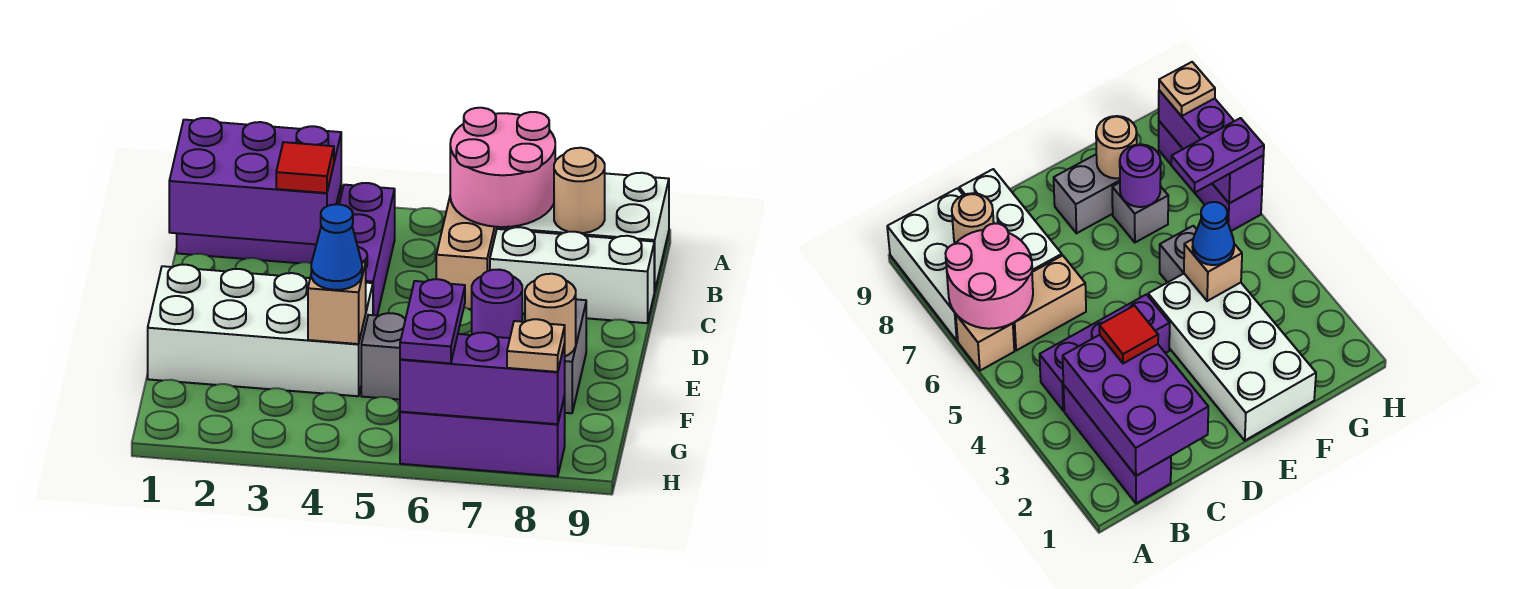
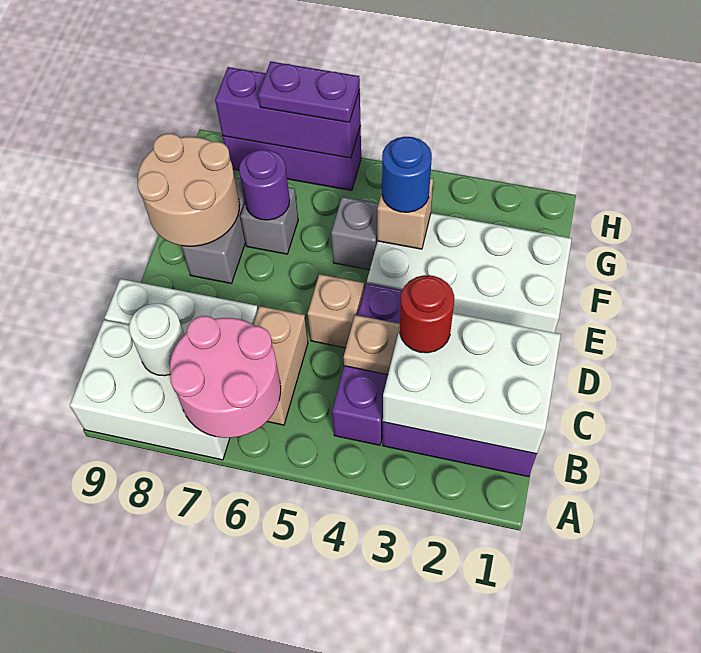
tan 1x1 brick [956,314,1014,371] -> tan 1x1 brick moved to [308,274,364,348]
purple 2x3 brick [169,118,341,244] -> white 2x3 brick [383,313,561,454]
tan 1x1 round brick [554,148,605,233] -> white 1x1 round brick [129,303,184,376]
red 1x1 tile [276,142,334,193] -> red 1x1 round brick [400,275,454,353]
blue 1x1 cone [311,204,362,290] -> blue 1x1 round brick [382,137,432,212]
tan 1x1 round brick [525,274,576,356] -> tan 2x2 round brick [138,134,240,246]
purple 1x2 plate [400,279,465,363] -> purple 1x2 plate turned to [258,61,360,122]
tan 1x1 plate [507,319,565,372] -> tan 1x1 plate moved to [344,315,400,375]

